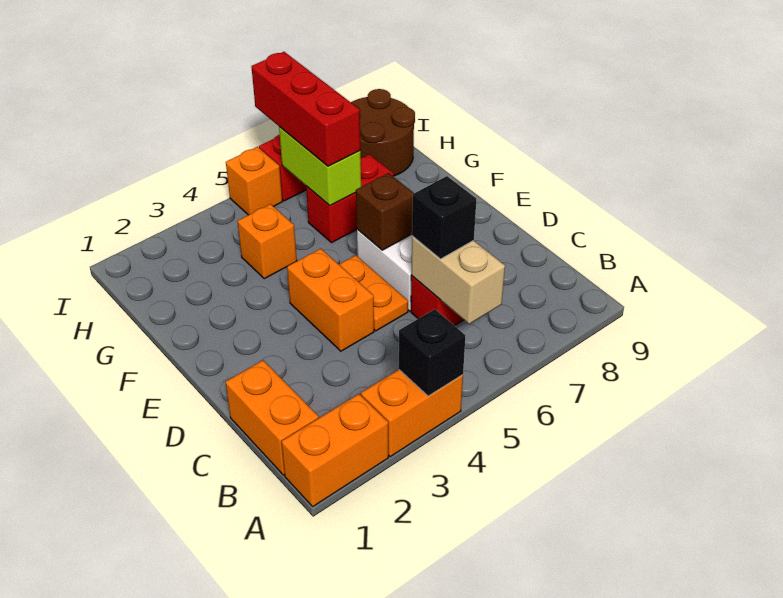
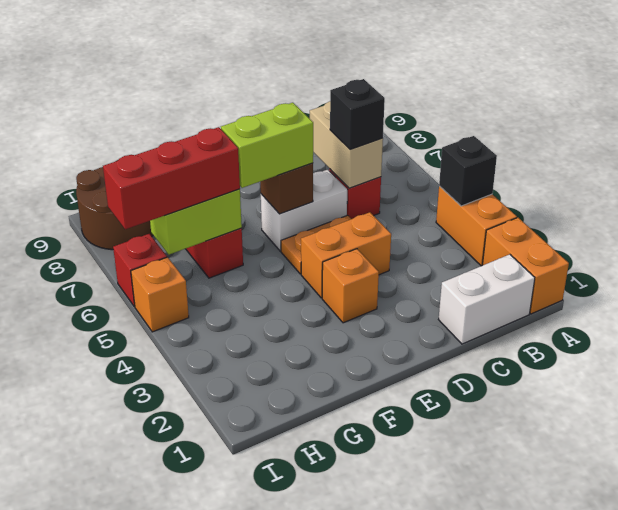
orange 1x2 brick [225,360,319,475] -> white 1x2 brick [439,254,535,344]
tan 1x2 brick [412,236,505,324] -> tan 1x2 brick turned to [310,101,383,188]
none -> lime 1x2 brick [221,103,313,188]
orange 1x1 brick [237,204,297,279] -> orange 1x1 brick moved to [322,249,379,323]

